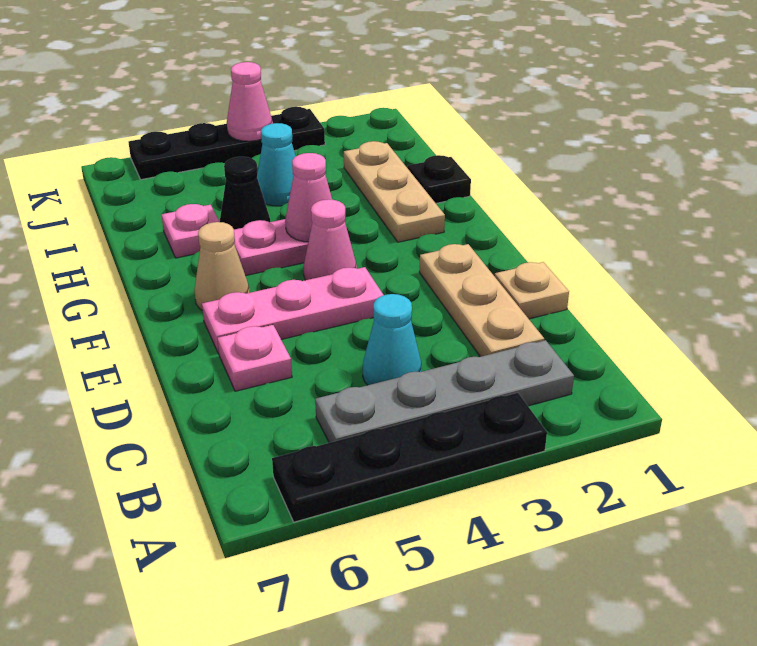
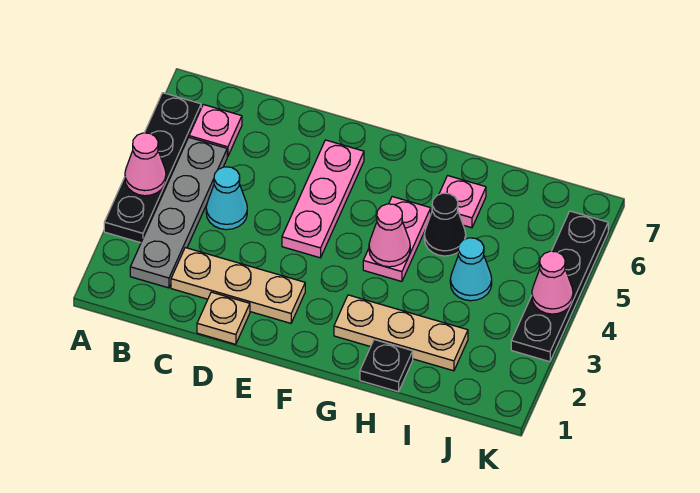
pink 1x1 plate [217,325,292,391] -> pink 1x1 plate moved to [189,105,242,157]
pink 1x1 cone [303,199,357,280] -> pink 1x1 cone moved to [125,133,166,196]
tan 1x1 cone [194,222,250,311] -> none

